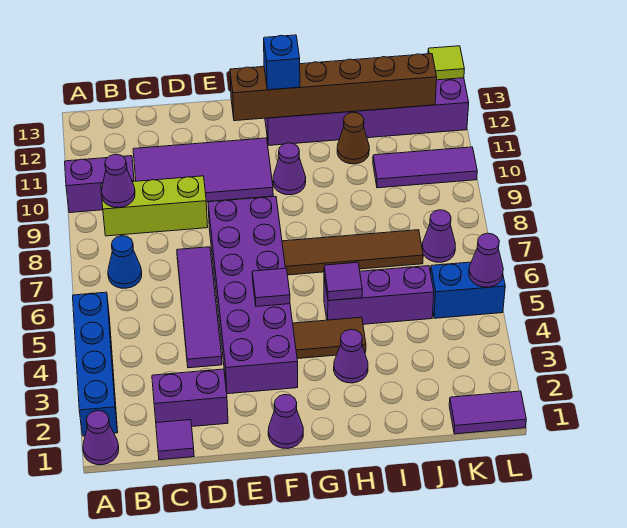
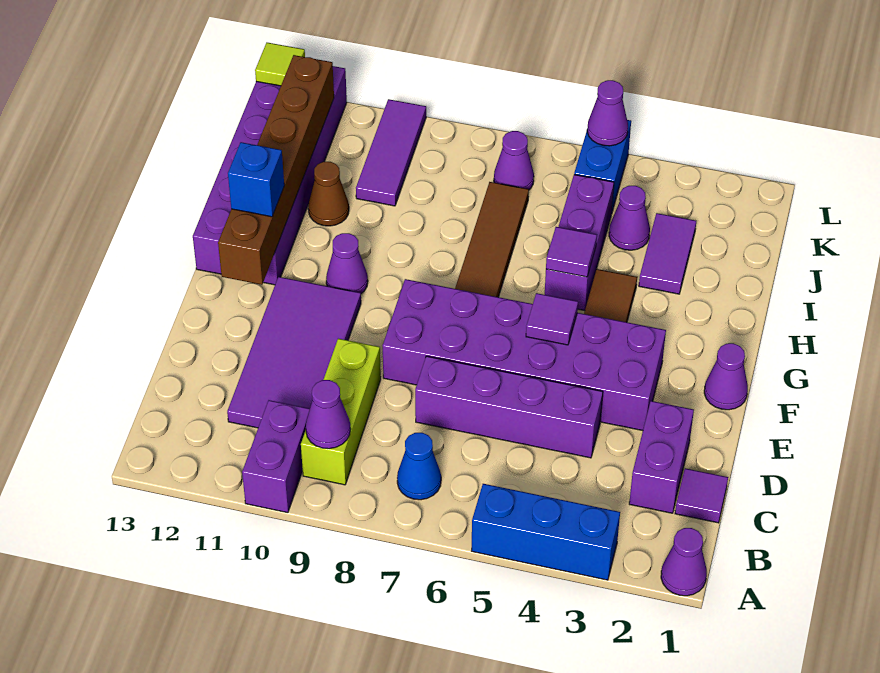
blue 1x4 brick [73,292,118,436] -> blue 1x3 brick [472,484,620,580]
purple 1x4 tile [177,247,222,368] -> purple 1x4 brick [415,356,603,458]
purple 1x1 cone [334,329,368,383] -> purple 1x1 cone moved to [609,186,650,250]
purple 1x2 tile [449,391,526,434] -> purple 1x2 tile moved to [639,213,696,294]

